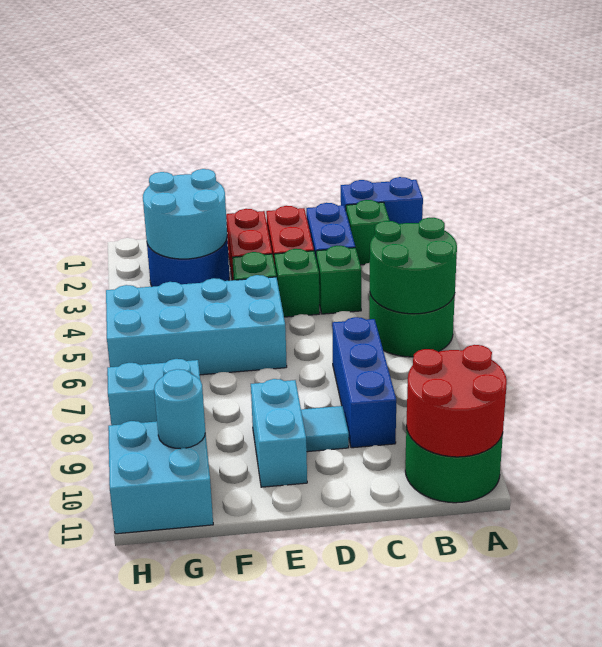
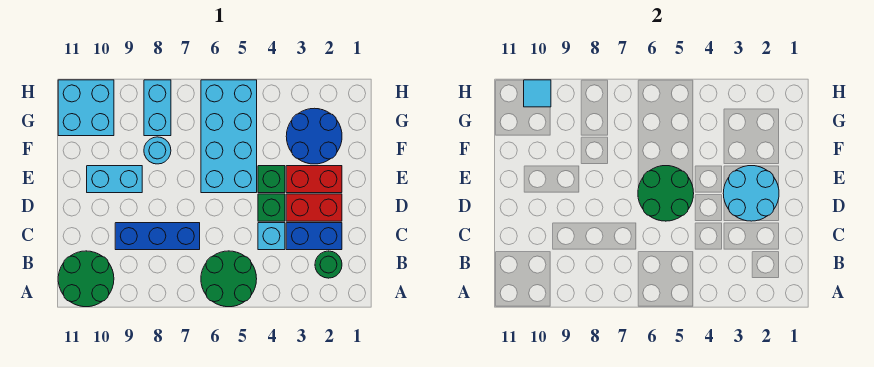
blue 1x2 brick [341,177,423,224] -> none
green 2x2 round brick [370,218,457,314] -> green 2x2 round brick moved to [638,166,694,221]
red 2x2 round brick [406,345,507,457] -> none
green 1x1 brick [346,200,390,265] -> green 1x1 round brick [315,251,342,278]
green 1x1 brick [316,246,361,314] -> cyan 1x1 brick [258,223,285,250]
cyan 1x1 tile [301,406,349,452] -> cyan 1x1 tile moved to [524,80,551,107]
cyan 2x2 round brick [143,169,227,259] -> cyan 2x2 round brick moved to [723,166,779,221]
cyan 1x1 round brick [154,369,205,449] -> cyan 1x1 round brick moved to [144,137,171,164]

